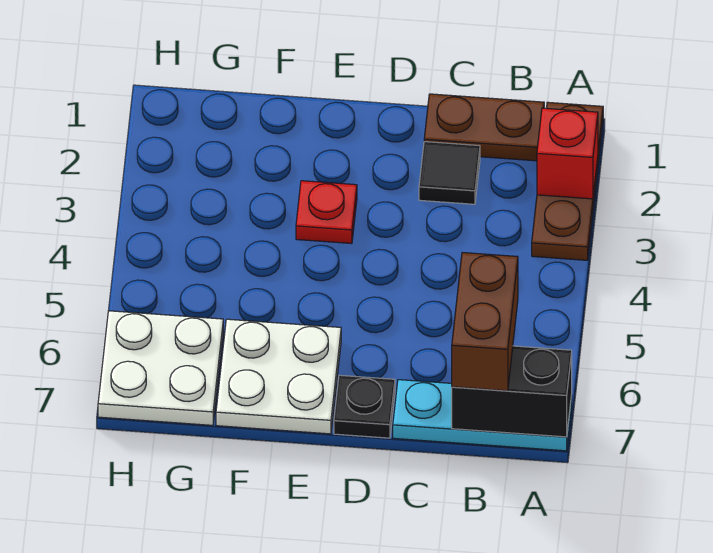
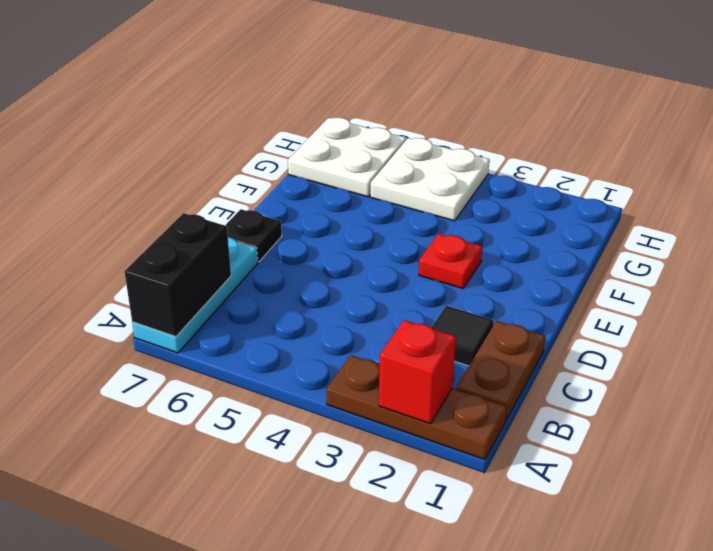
brown 1x2 brick [452,253,518,391] -> none
white 2x2 plate [216,319,341,434] -> white 2x2 plate moved to [370,138,489,221]

